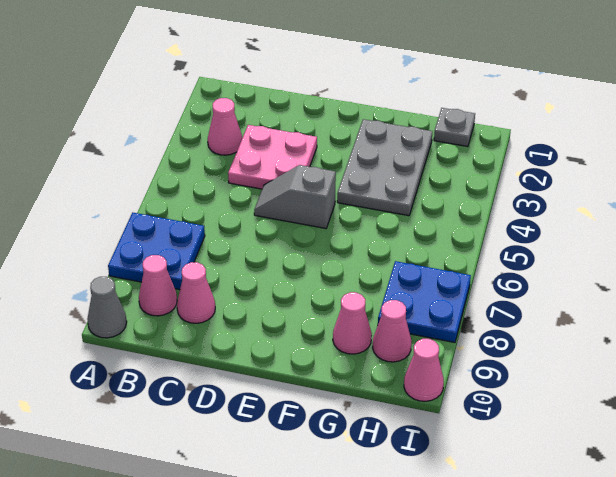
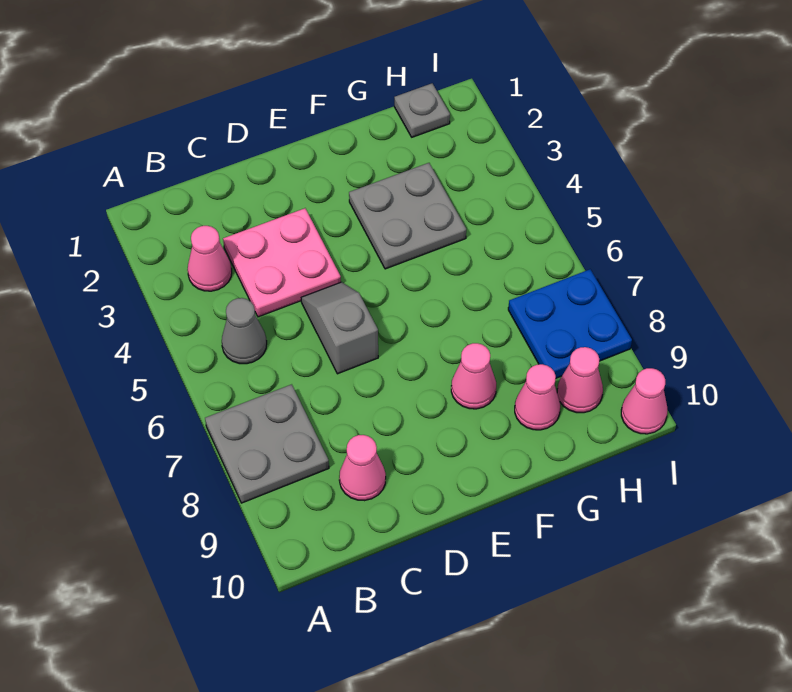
blue 2x2 plate [108,213,205,290] -> grey 2x2 plate [205,384,329,503]
grey 1x1 cone [87,277,127,338] -> grey 1x1 cone moved to [222,298,267,364]
pink 1x1 cone [139,255,177,316] -> pink 1x1 cone moved to [451,343,496,409]
grey 1x2 slope [254,165,336,228] -> grey 1x2 slope turned to [301,282,378,374]
grey 2x3 plate [337,119,432,216] -> grey 2x2 plate [349,163,466,269]

